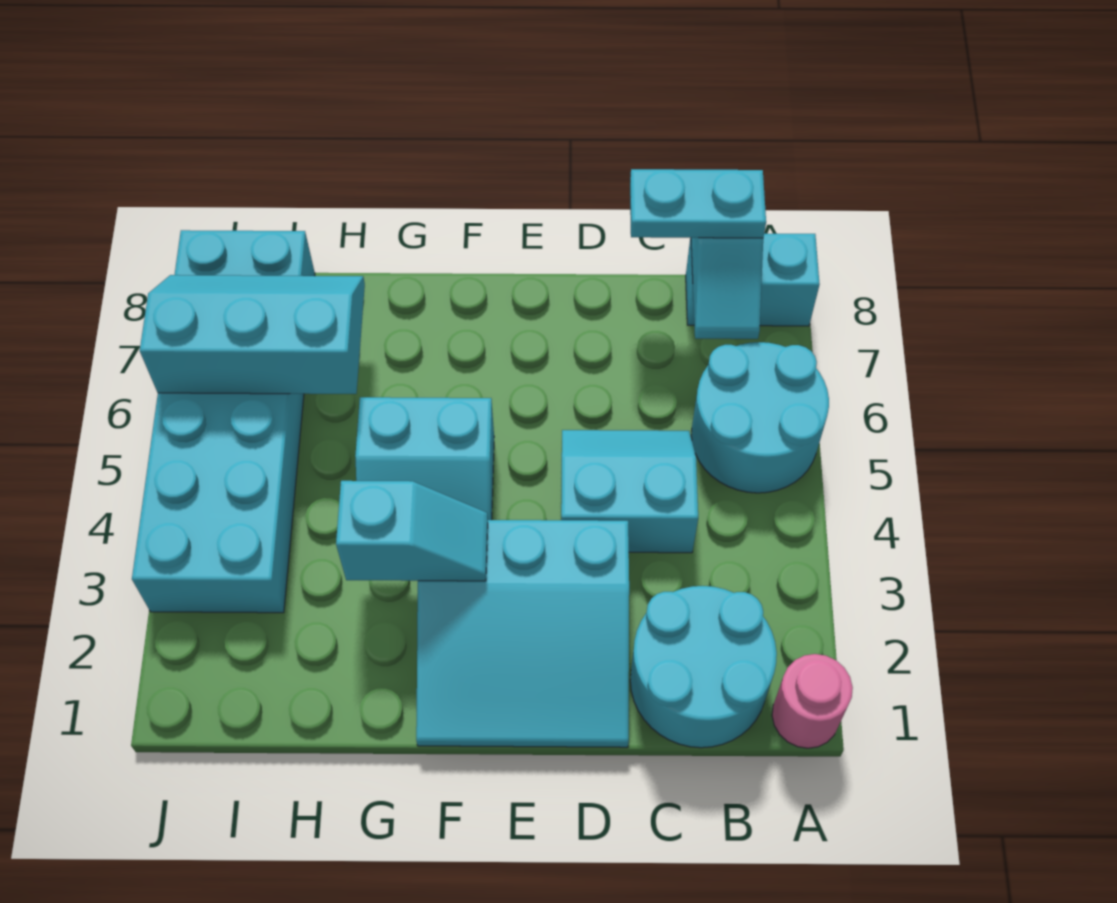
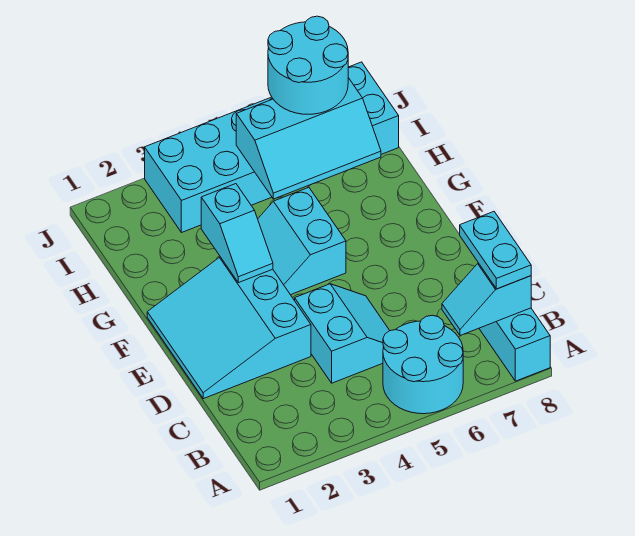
pink 1x1 round brick [772,654,853,748] -> none
cyan 2x2 round brick [630,586,777,748] -> cyan 2x2 round brick moved to [268,16,348,114]
cyan 2x3 slope [140,275,365,394] -> cyan 2x3 slope turned to [236,78,381,199]

